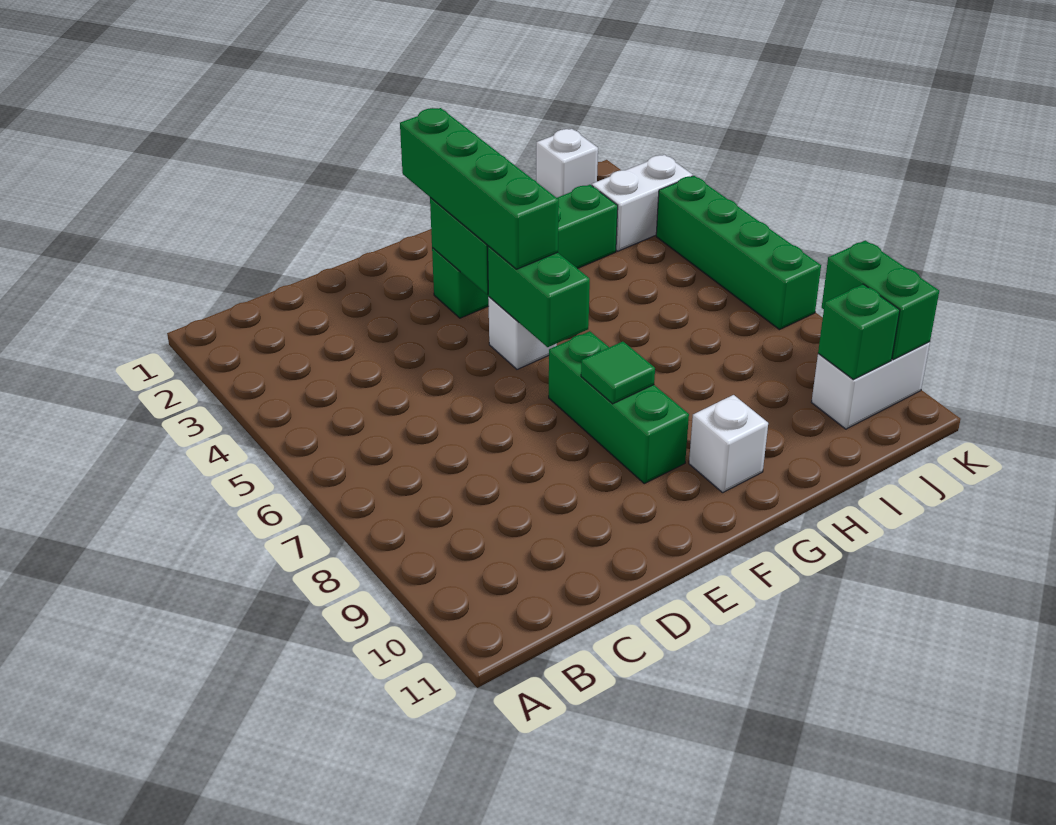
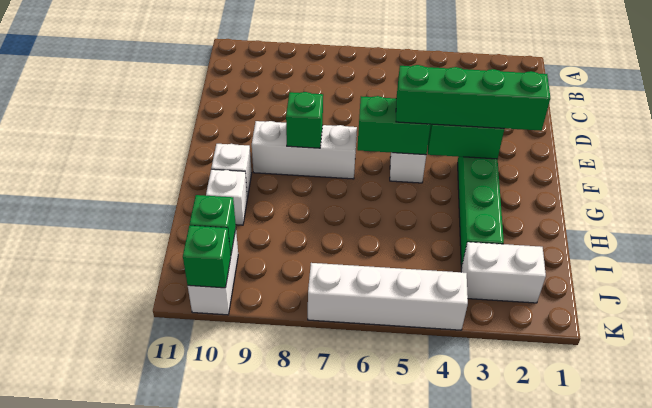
green 1x3 brick [549,331,689,484] -> white 1x3 brick [252,121,357,179]
green 1x1 tile [581,341,655,404] -> green 1x1 brick [286,92,323,148]
white 1x1 brick [536,129,598,198] -> white 1x1 brick moved to [206,169,247,225]
white 1x2 brick [592,155,693,251] -> white 1x2 brick turned to [461,242,546,303]
green 1x4 brick [656,176,821,330] -> white 1x4 brick [308,263,468,330]
green 1x2 brick [822,240,939,360] -> green 1x1 brick [183,226,231,288]

